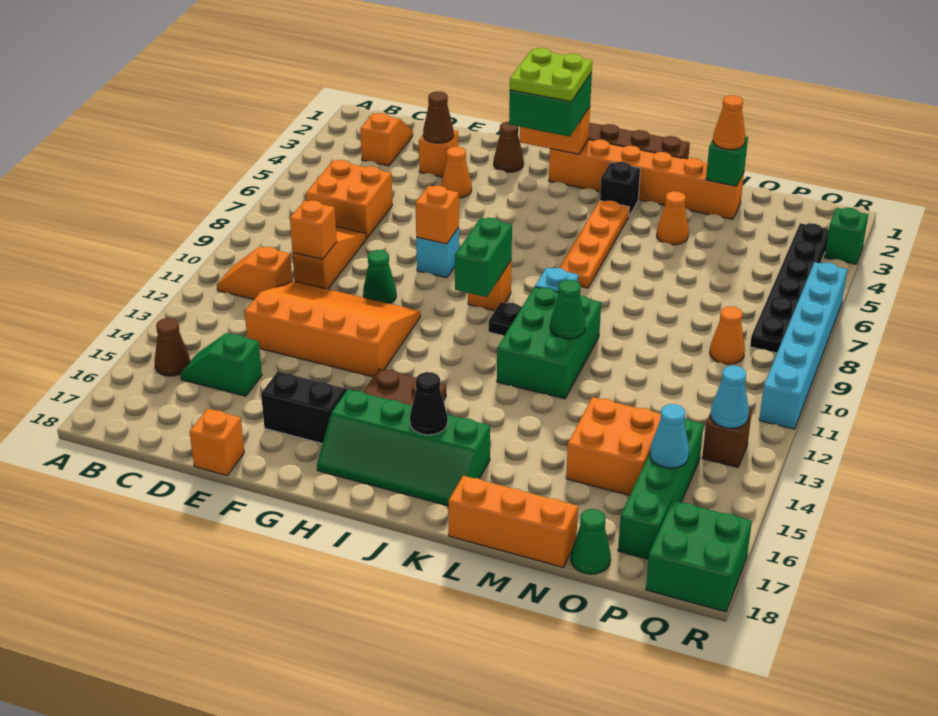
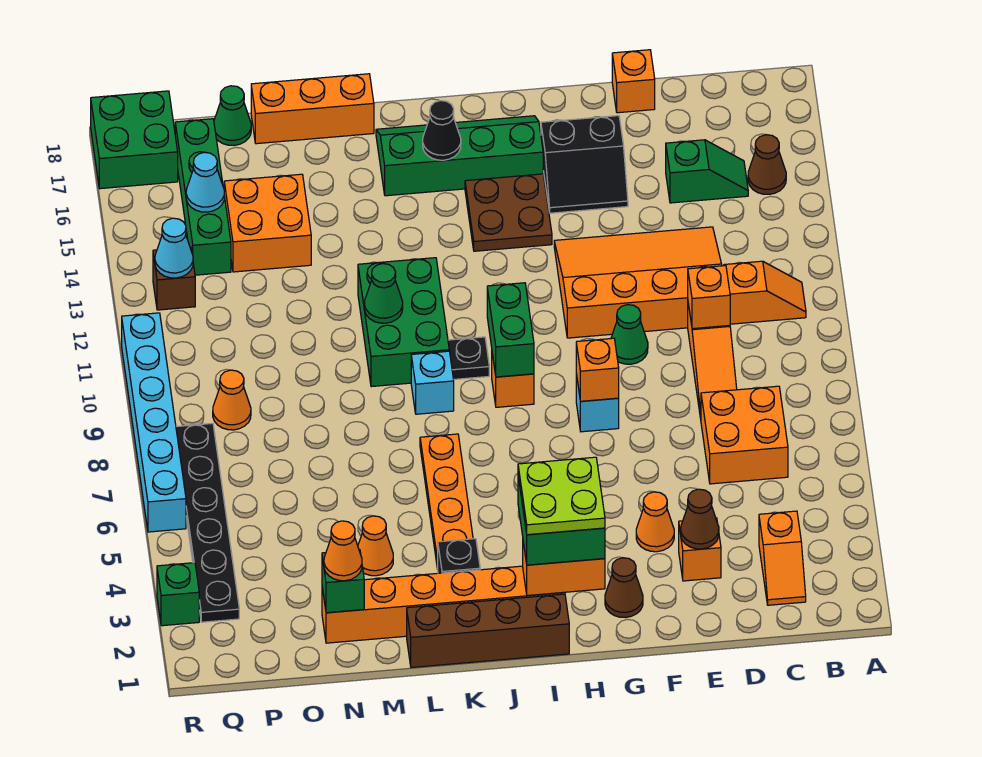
orange 3x4 slope [245,281,420,377] -> orange 3x4 slope turned to [554,227,722,338]

